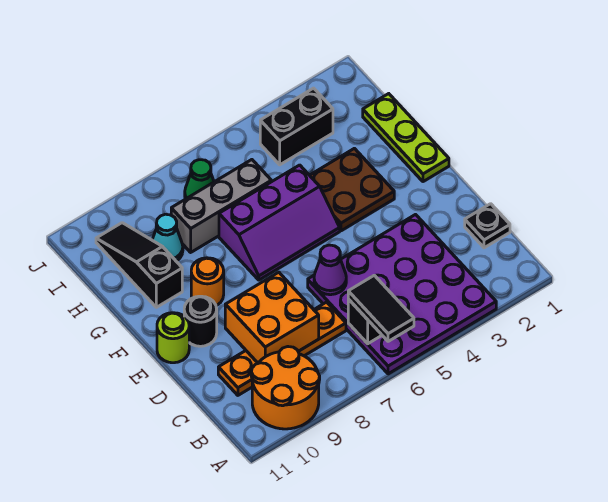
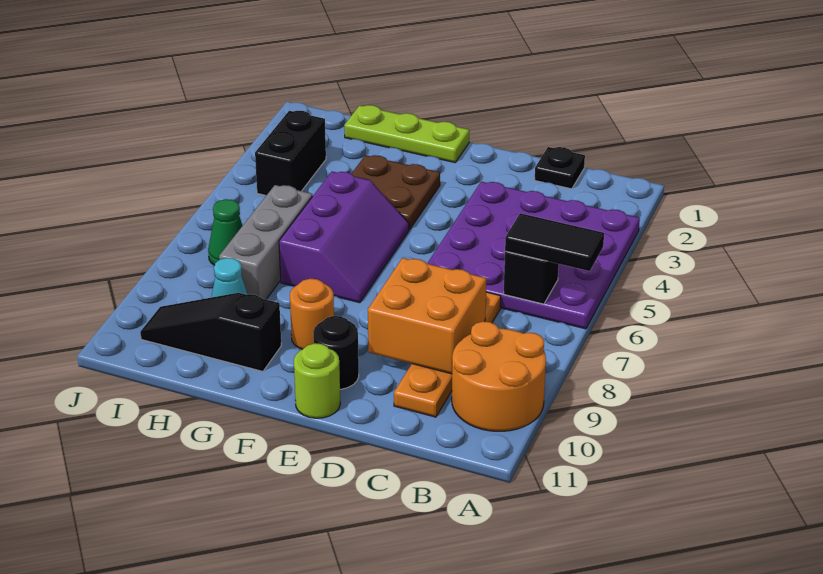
purple 1x1 cone [314,245,346,295] -> none

